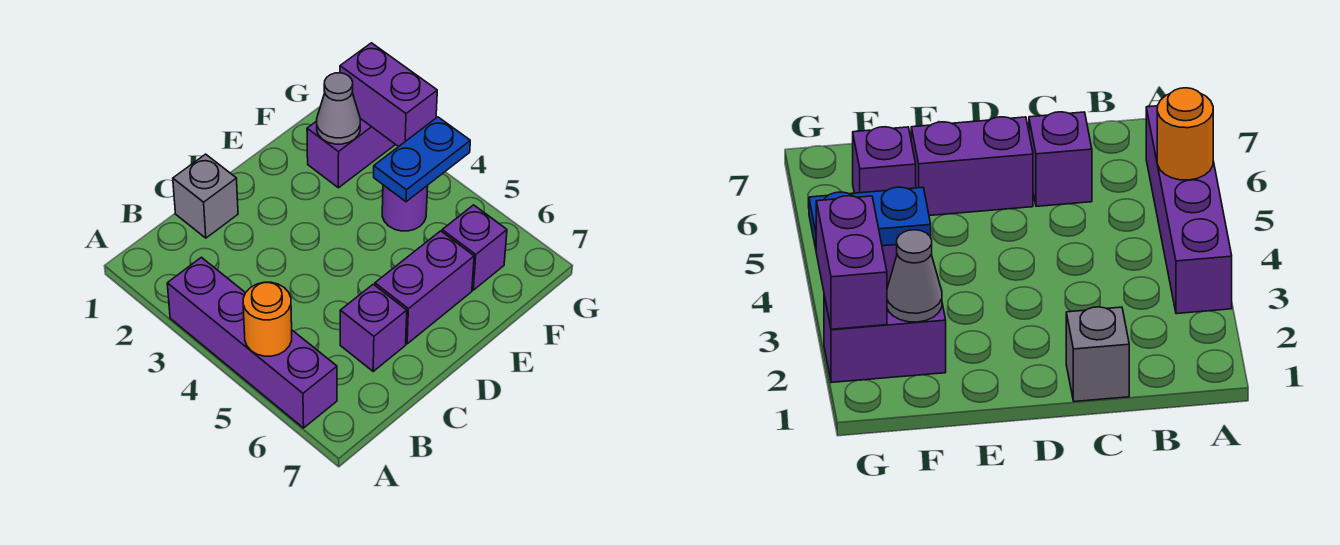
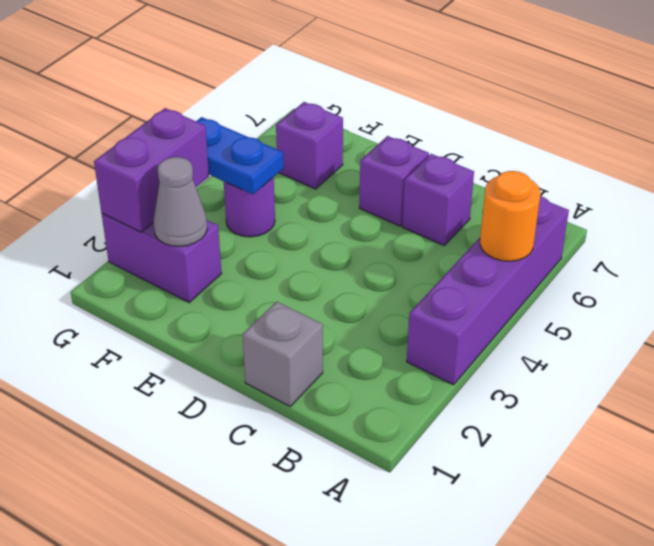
purple 1x2 brick [375,231,474,344] -> purple 1x1 brick [359,136,429,226]

